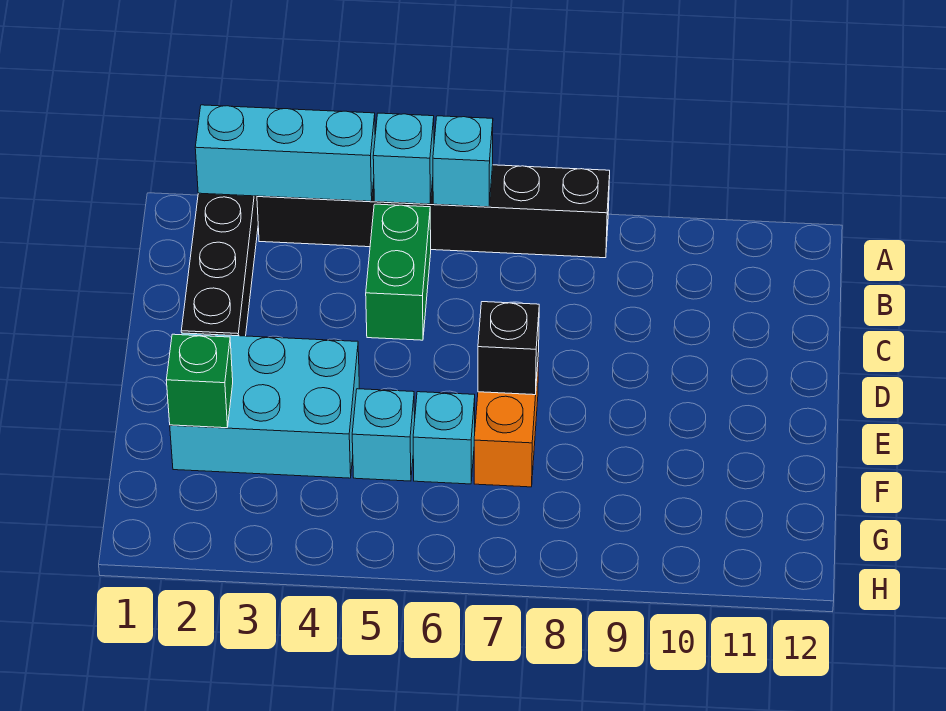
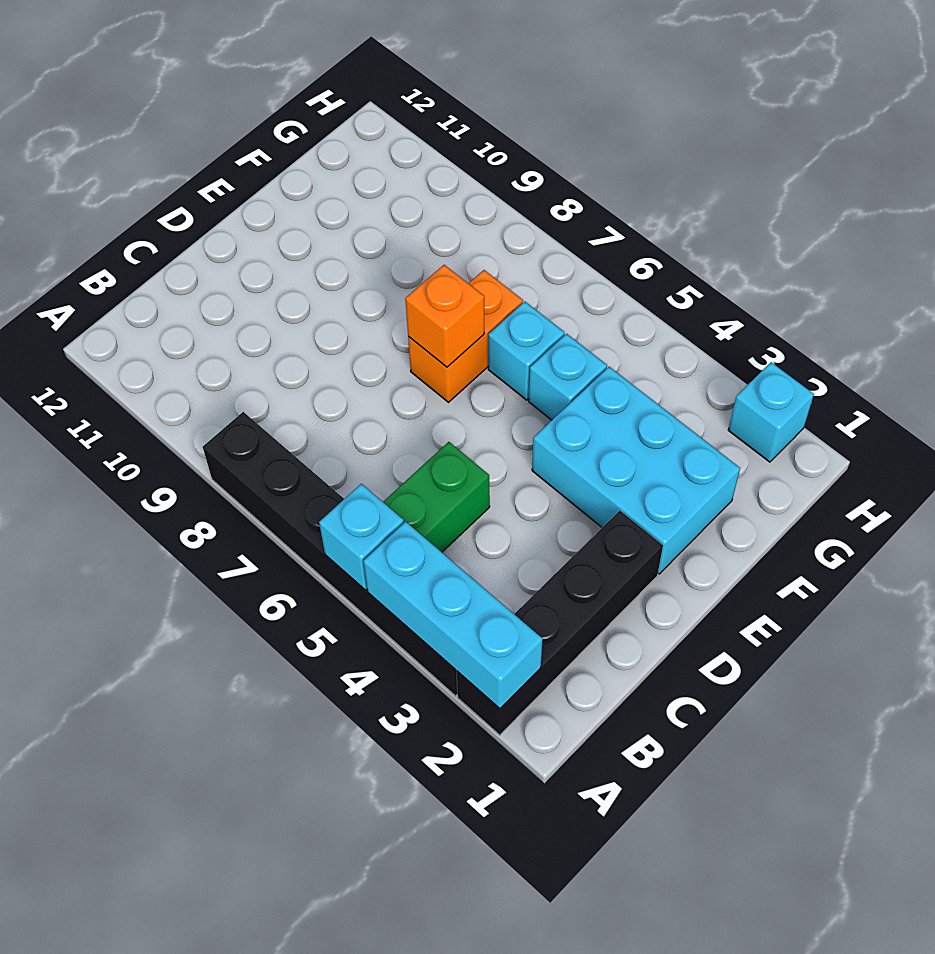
cyan 1x1 brick [433,116,493,207] -> cyan 1x1 brick moved to [728,362,814,462]
black 1x1 brick [478,302,539,395] -> orange 1x1 brick [405,265,484,367]
green 1x1 brick [166,334,233,428] -> none

